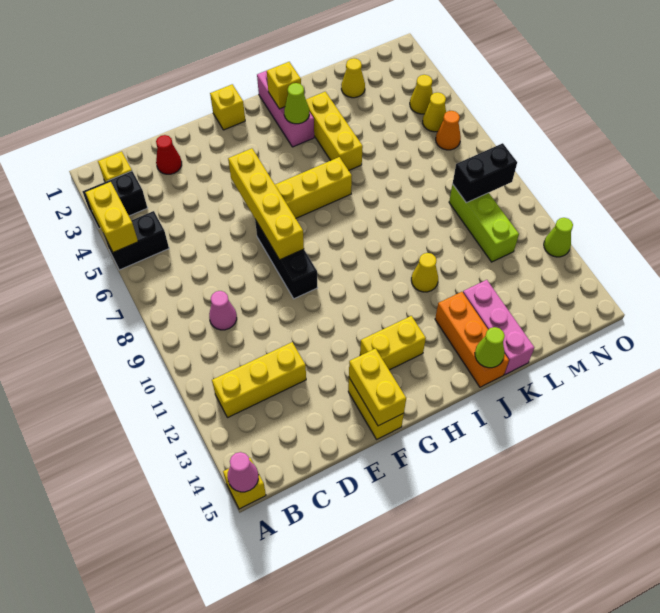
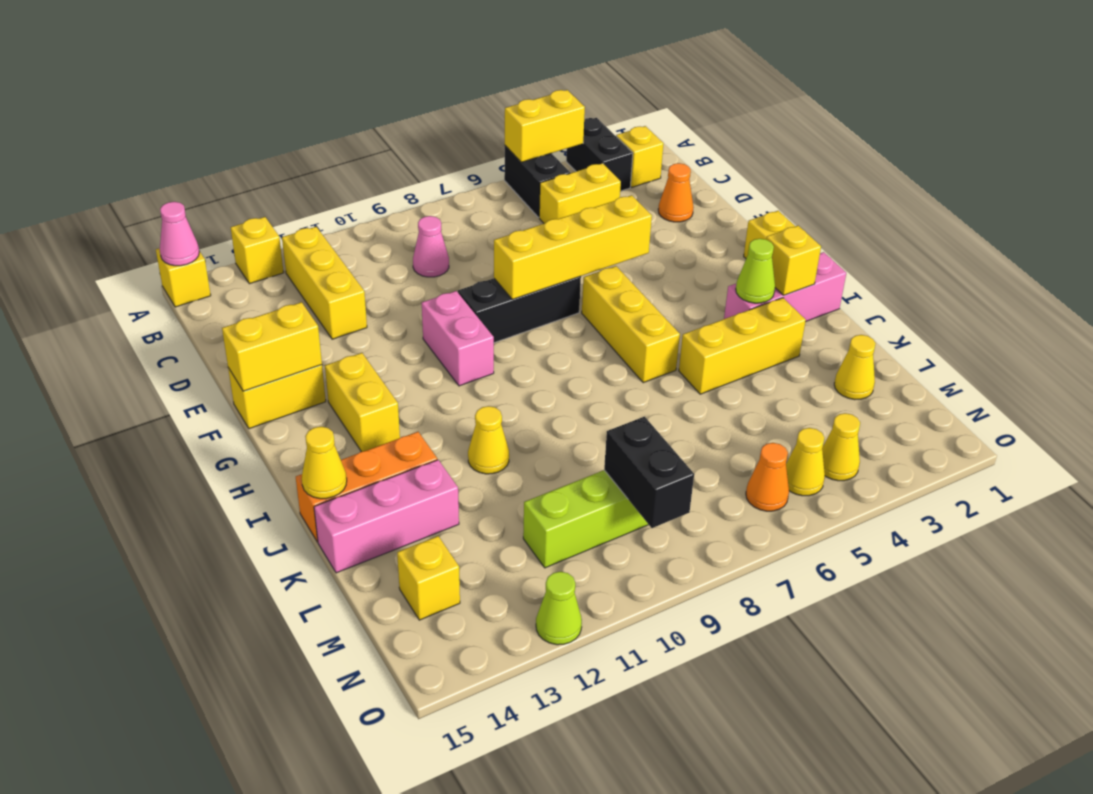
none -> yellow 1x1 brick [231,217,284,284]
none -> yellow 1x2 brick [539,163,621,224]
red 1x1 cone [156,135,182,174] -> orange 1x1 cone [658,163,693,222]
none -> pink 1x2 brick [422,291,494,386]
lime 1x1 cone [475,327,505,368] -> yellow 1x1 cone [302,427,347,499]
none -> yellow 1x1 brick [397,536,460,620]

